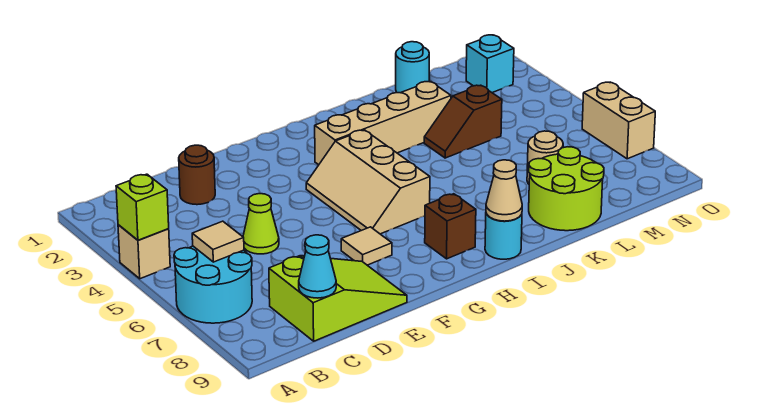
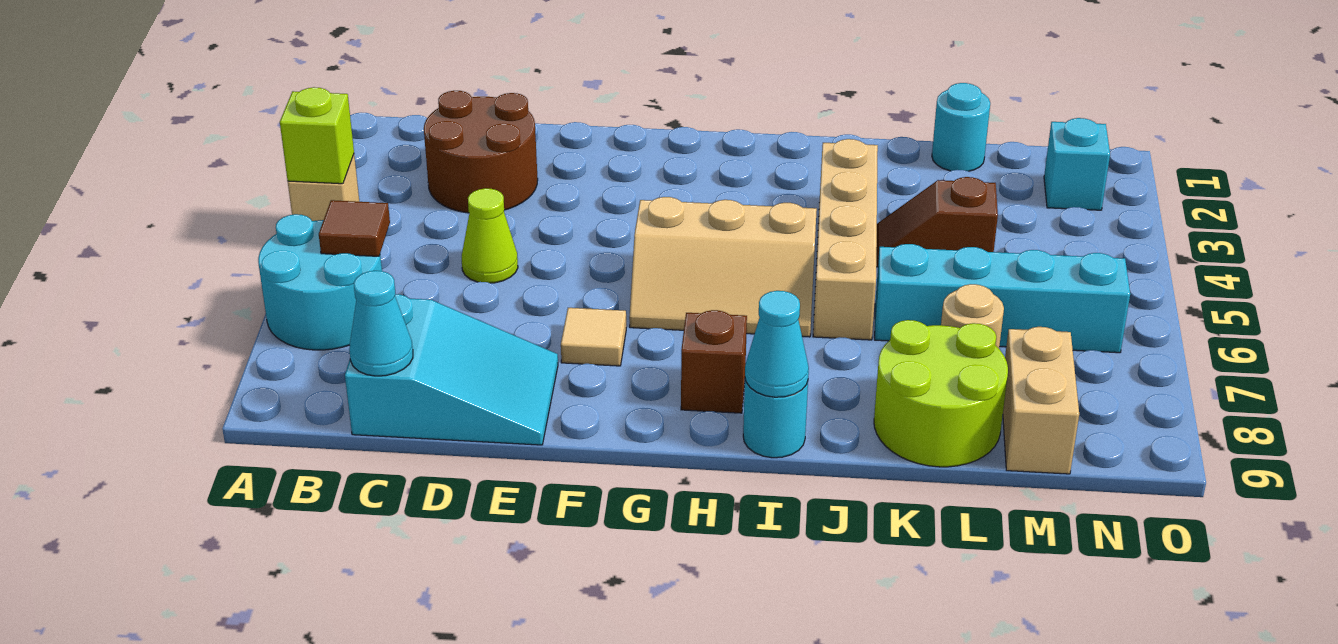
tan 1x1 tile [192,221,244,262] -> brown 1x1 tile [319,200,390,256]
lime 2x3 slope [269,256,407,341] -> cyan 2x3 slope [345,294,558,445]
brown 1x1 round brick [179,145,215,205] -> brown 2x2 round brick [424,91,538,213]
tan 2x3 slope [306,130,430,234] -> tan 2x3 slope turned to [629,197,817,337]
tan 1x4 brick [315,81,451,165] -> tan 1x4 brick turned to [813,139,878,340]
tan 1x1 cone [486,160,522,221] -> cyan 1x1 cone [745,291,809,397]
none -> cyan 1x4 brick [875,244,1130,353]
tan 1x2 brick [582,82,655,159] -> tan 1x2 brick moved to [1003,327,1079,474]

